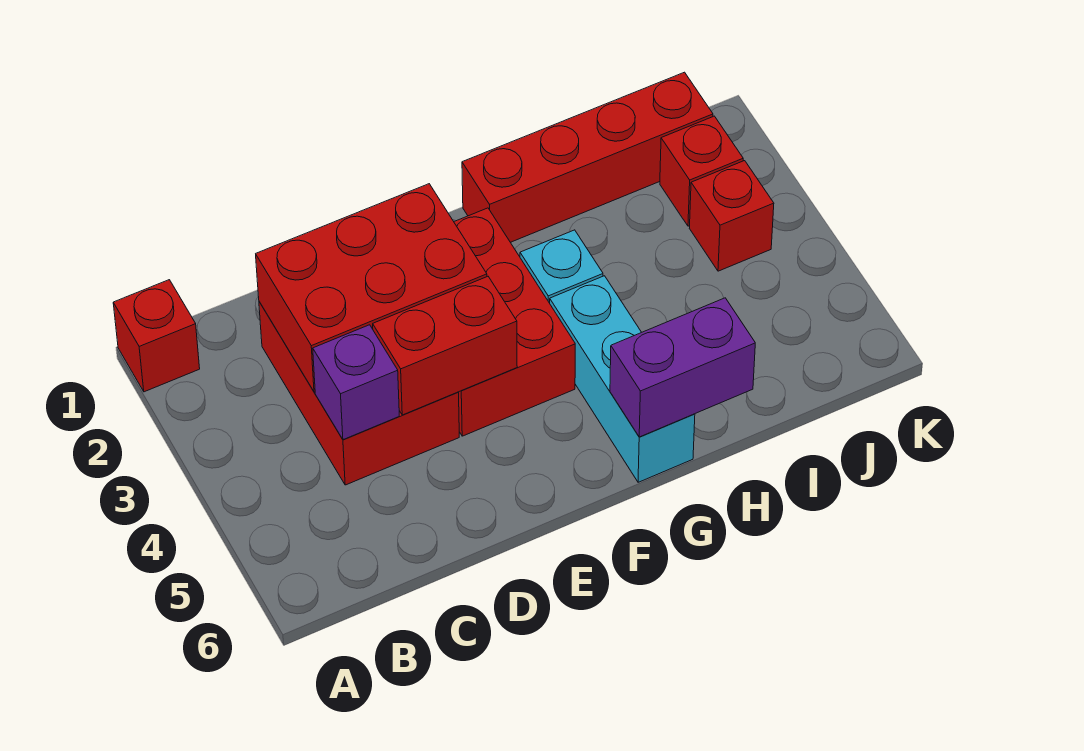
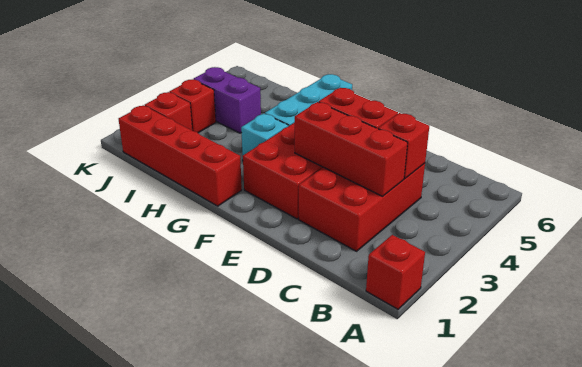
red 2x3 brick [256,184,487,392] -> red 1x3 brick [295,102,408,196]
purple 1x1 brick [313,325,399,440] -> red 1x1 brick [378,113,429,179]
purple 1x2 brick [610,298,755,437] -> purple 1x2 brick moved to [194,67,261,133]

